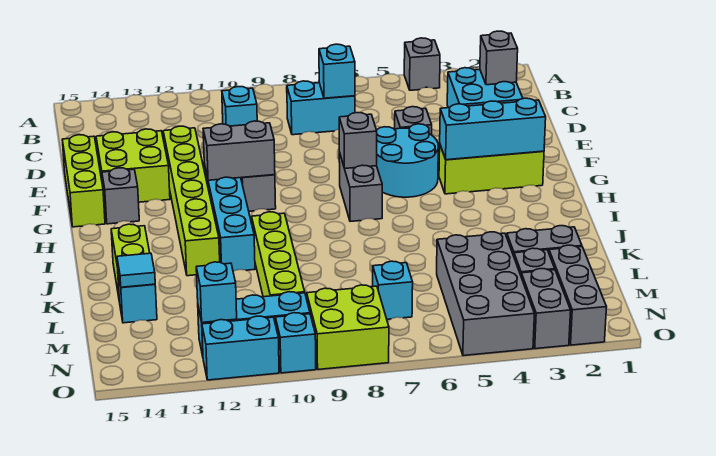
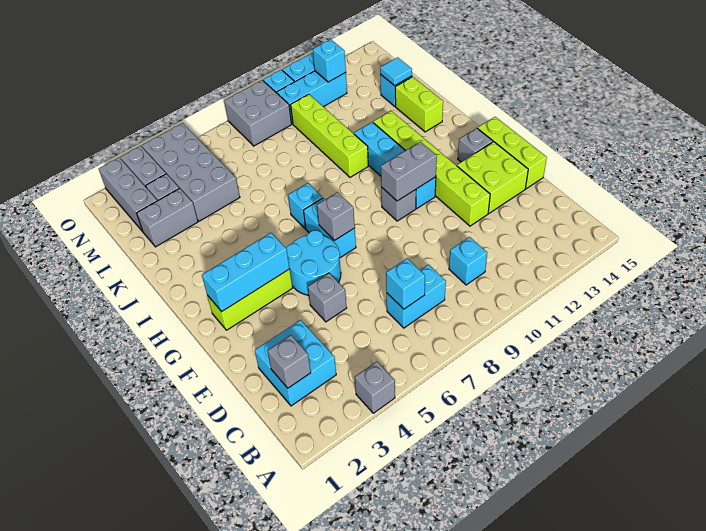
grey 1x2 brick [339,152,382,221] -> cyan 1x2 brick [303,198,356,258]
cyan 1x1 brick [373,261,413,319] -> cyan 1x1 brick moved to [288,183,323,229]
lime 2x2 brick [307,285,389,369] -> grey 2x2 brick [224,80,291,146]

